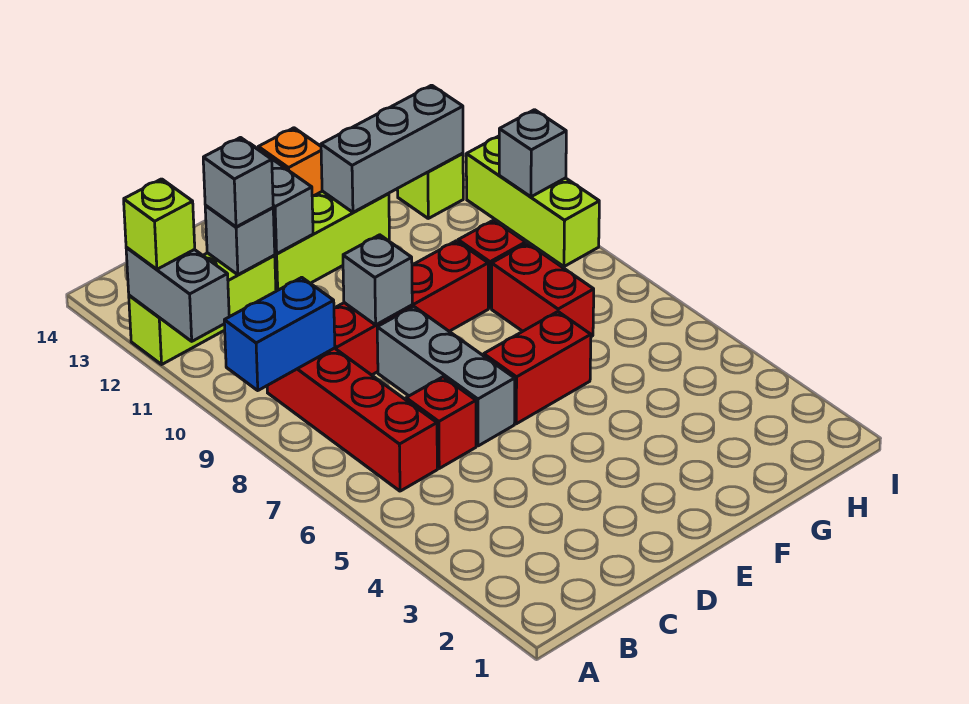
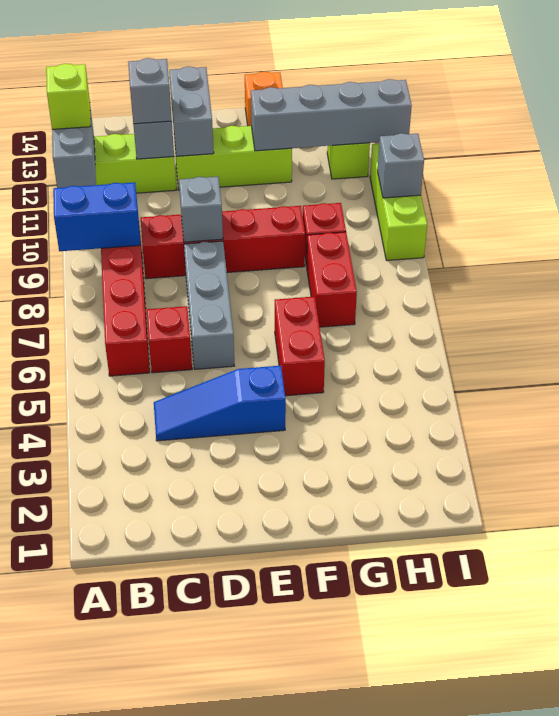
none -> blue 1x3 slope [154,366,286,441]
red 1x2 brick [484,312,591,424] -> red 1x2 brick turned to [275,296,325,396]
grey 1x3 brick [321,85,463,212] -> grey 1x4 brick [251,79,412,151]

